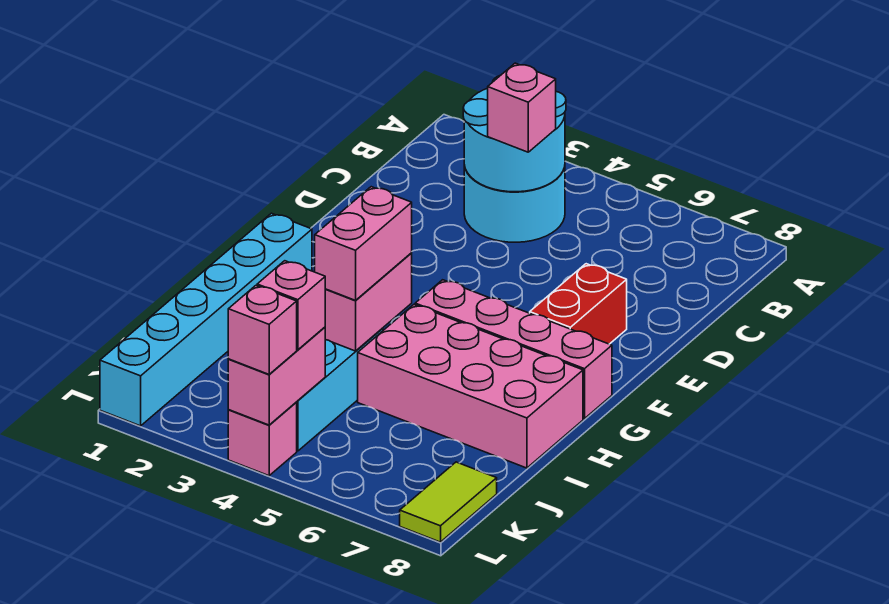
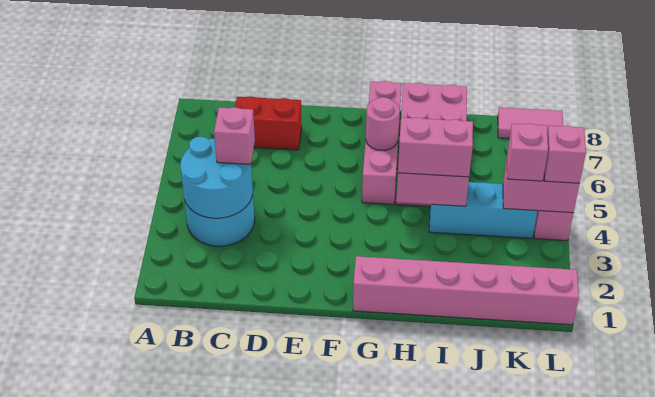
red 1x2 brick [530,264,627,344] -> red 1x2 brick moved to [235,96,302,150]
cyan 1x6 brick [100,213,312,426] -> pink 1x6 brick [353,256,579,325]
none -> pink 1x1 round brick [366,97,400,150]
lime 1x2 tile [400,462,497,542] -> pink 1x2 tile [498,107,563,139]

